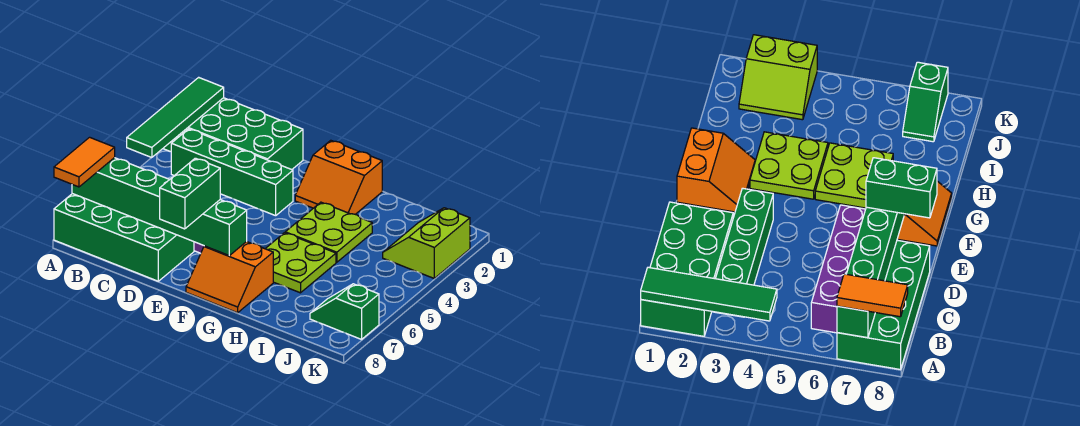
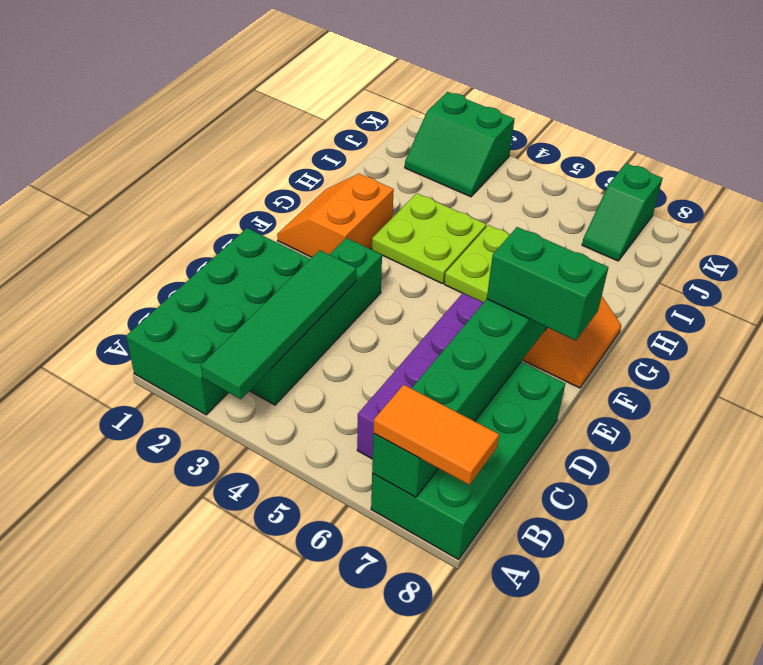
green 1x4 tile [127,77,224,158] -> green 1x4 tile turned to [201,250,356,399]
orange 2x2 slope [295,140,382,214] -> orange 2x2 slope turned to [277,174,394,257]
lime 2x2 slope [383,208,470,278] -> green 2x2 slope [405,92,514,197]

